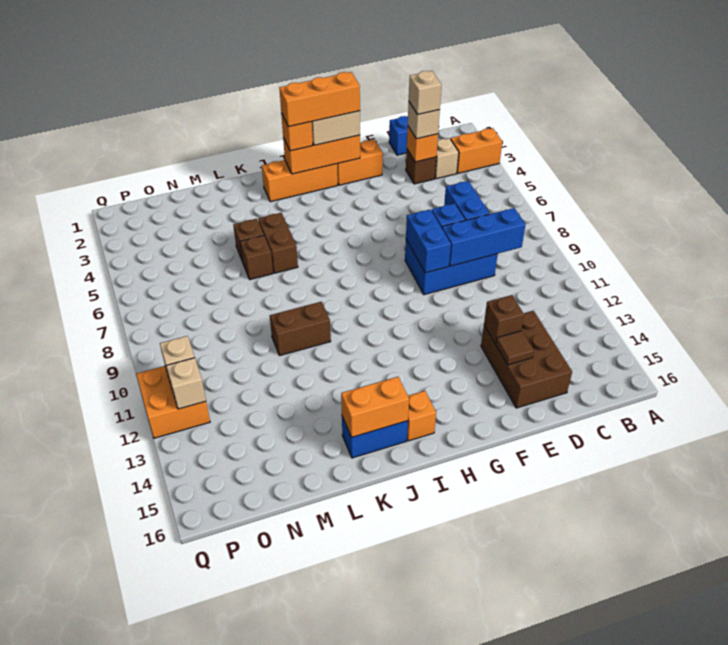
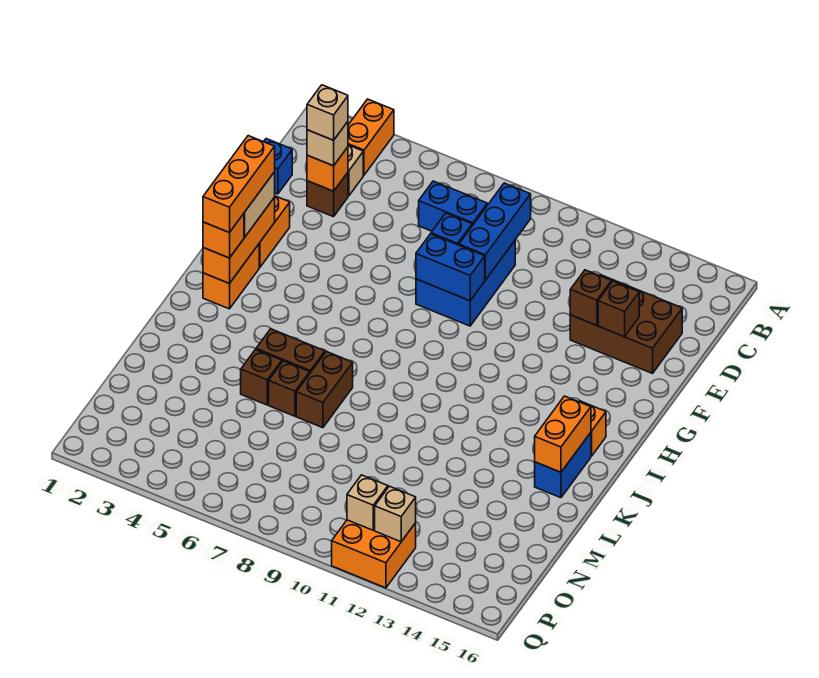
brown 1x1 tile [496,331,534,365] -> brown 1x1 brick [598,281,639,337]
orange 1x3 brick [262,160,338,202] -> orange 1x2 brick [203,244,259,309]
brown 1x2 brick [270,302,331,356] -> brown 1x2 brick moved to [296,352,353,428]

